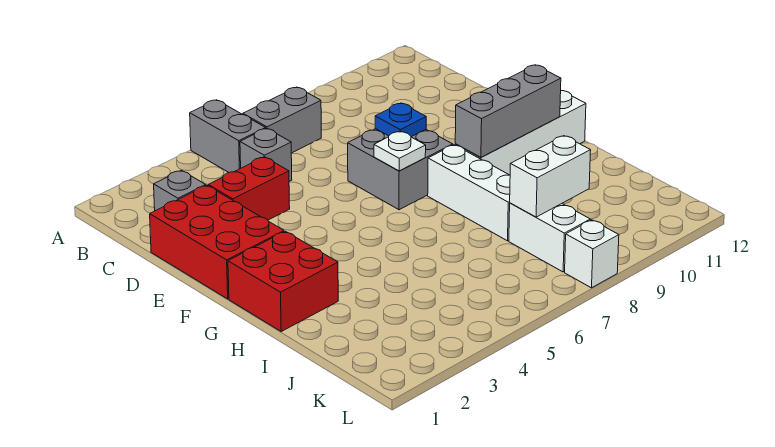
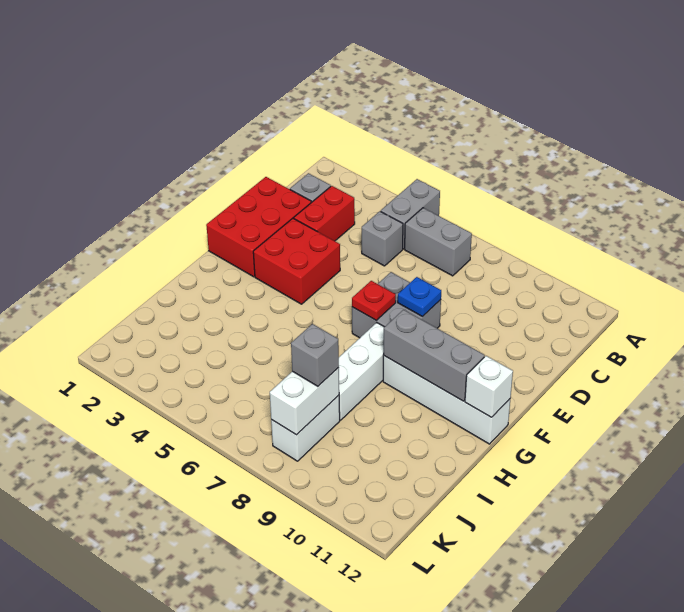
red 1x2 brick [208,157,290,220] -> red 1x2 brick turned to [294,186,355,241]
white 1x1 plate [374,131,426,171] -> red 1x1 plate [352,281,396,320]
red 2x2 brick [228,231,338,331] -> red 2x2 brick moved to [253,218,340,304]
white 1x2 brick [510,136,591,217] -> white 1x2 brick turned to [270,368,339,435]
none -> grey 1x1 brick [291,324,339,386]
white 1x1 brick [565,220,619,288] -> white 1x1 brick moved to [465,356,513,417]

